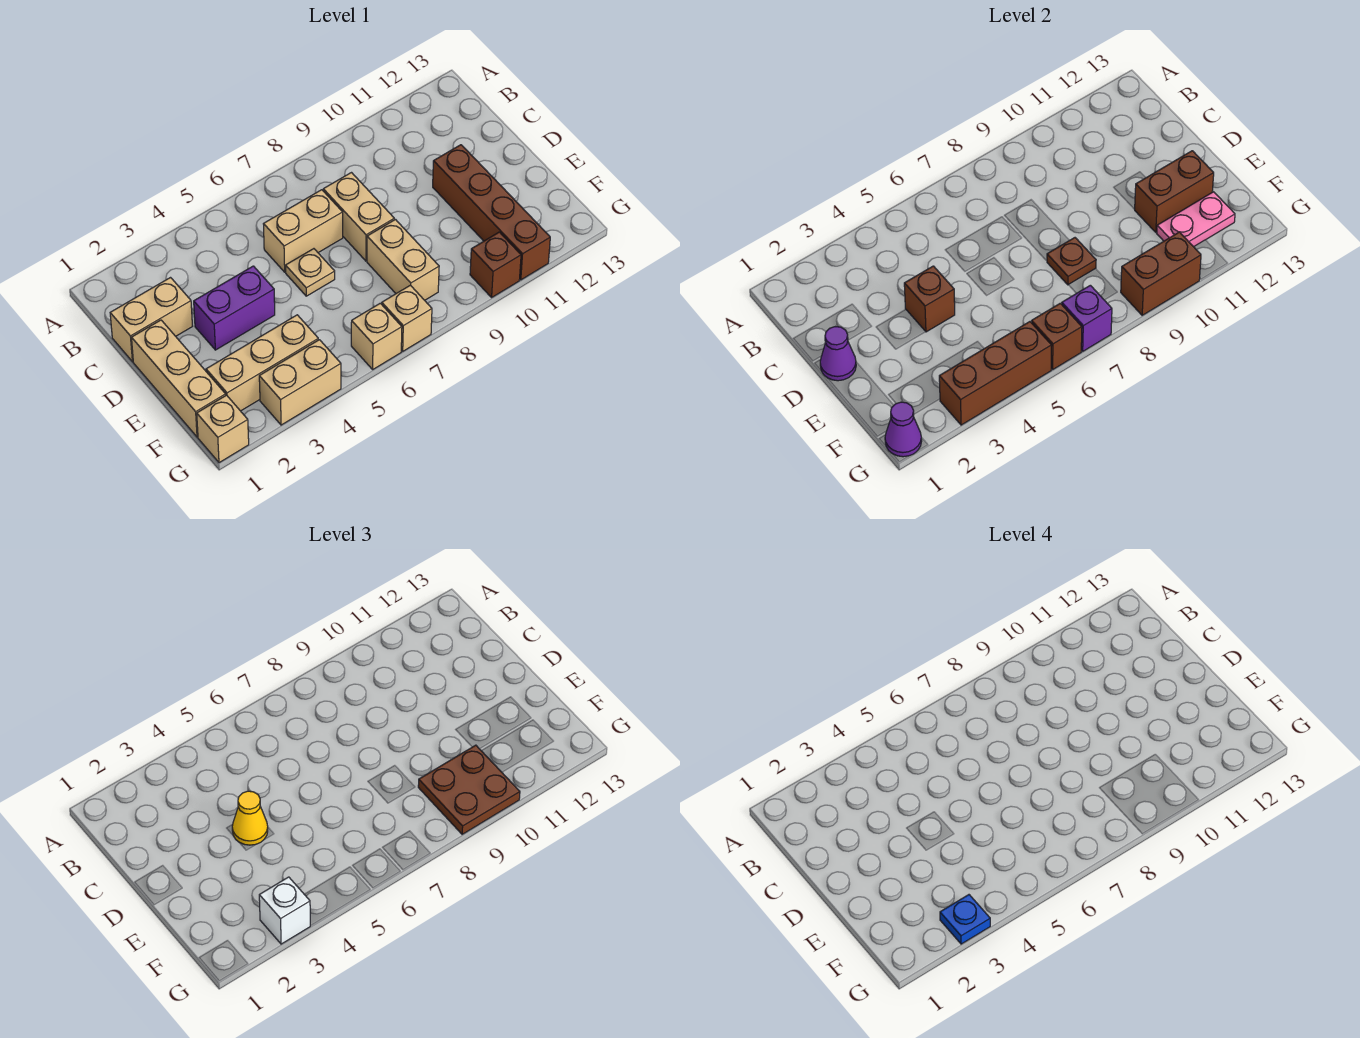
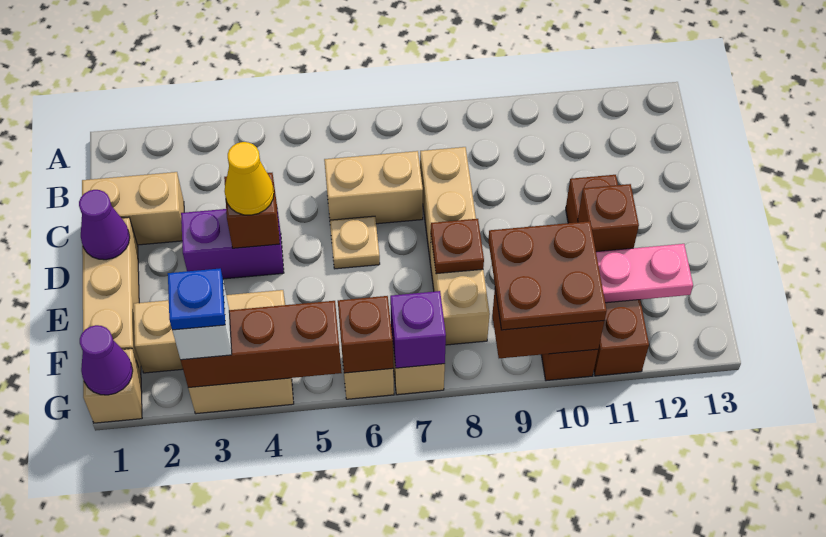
brown 1x2 brick [1134,151,1214,232] -> brown 1x1 brick [578,184,639,252]

